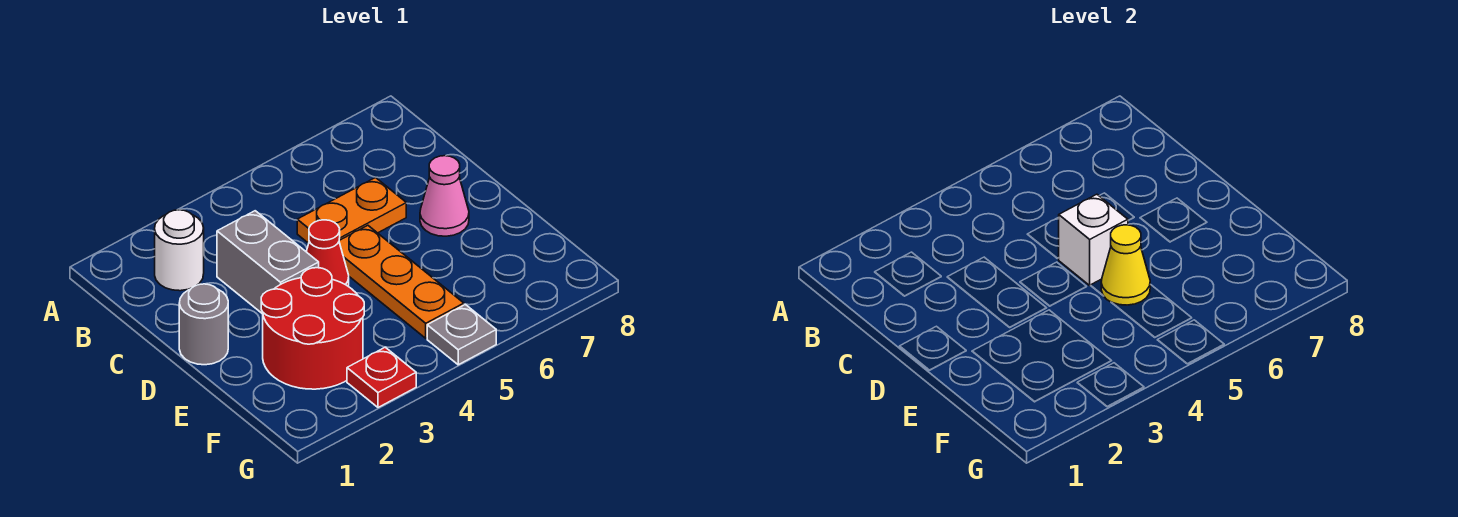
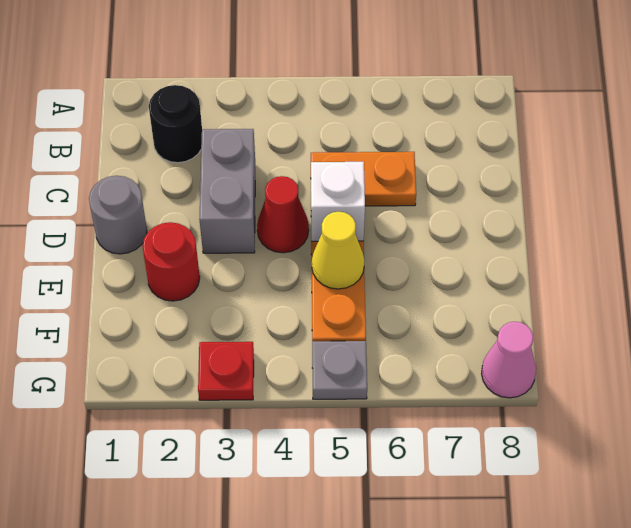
white 1x1 round brick [155,210,204,291] -> black 1x1 round brick [149,85,202,163]
pink 1x1 cone [420,156,469,236] -> pink 1x1 cone moved to [482,322,536,398]
red 2x2 round brick [261,268,364,389] -> red 1x1 round brick [142,222,200,301]

